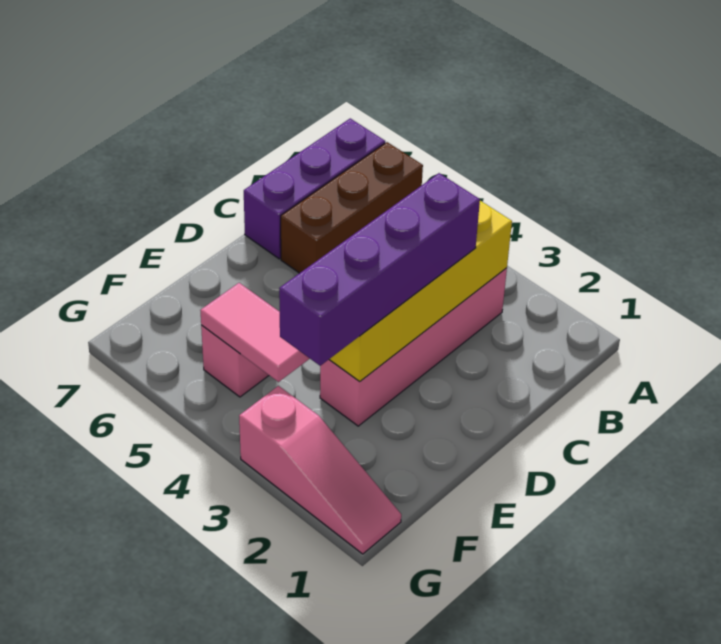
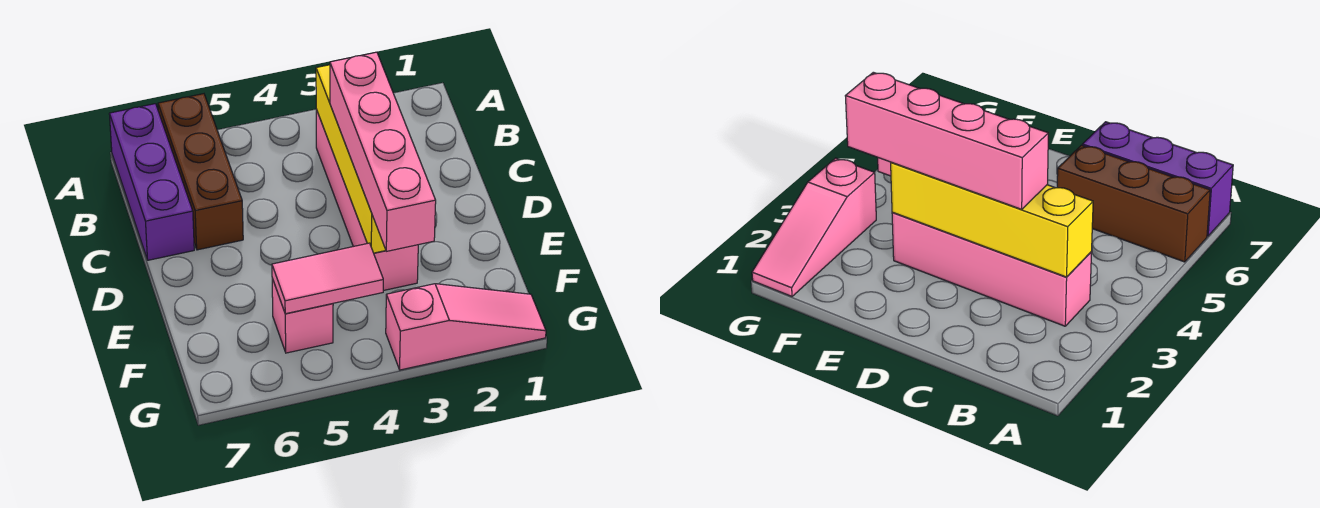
purple 1x4 brick [279,173,480,366] -> pink 1x4 brick [330,52,436,251]

